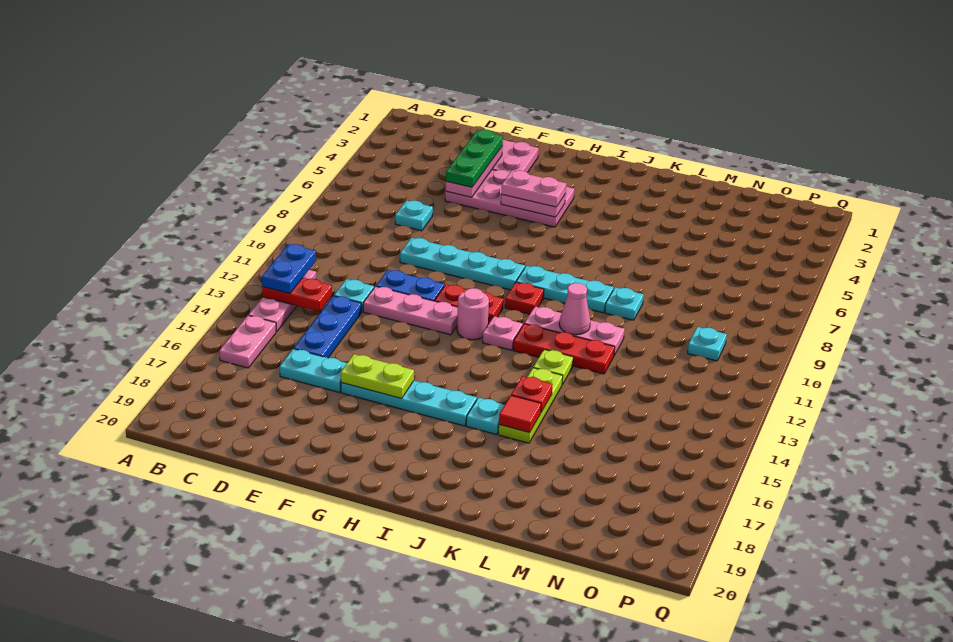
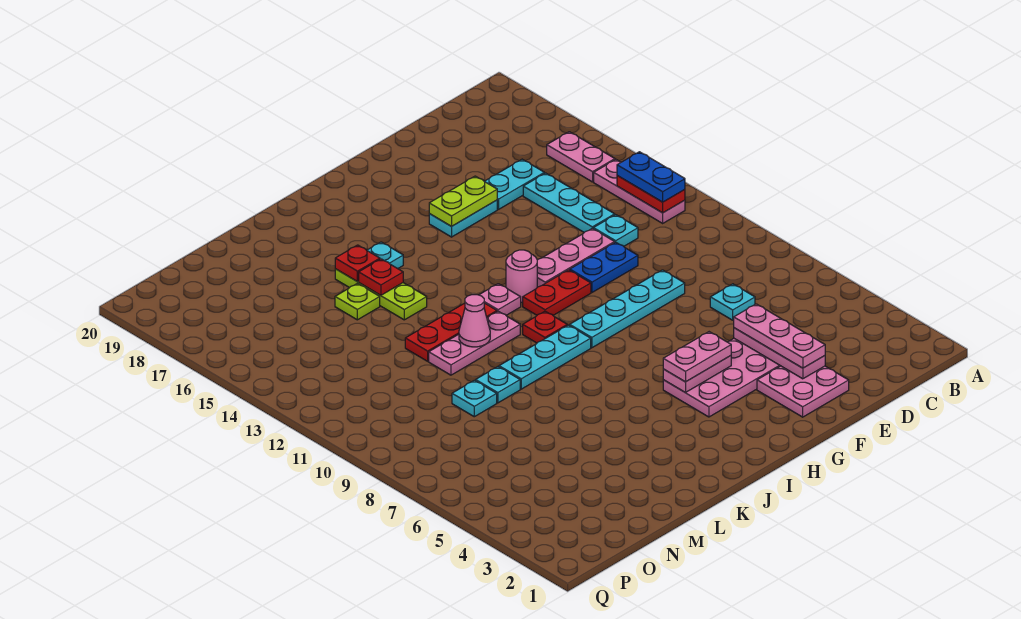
red 1x2 plate [262,278,332,311] -> red 1x2 plate turned to [617,176,685,213]
blue 1x3 plate [294,296,361,358] -> cyan 1x3 plate [523,173,615,232]
green 1x3 plate [446,130,503,187] -> pink 1x3 plate [734,304,825,368]
cyan 1x4 plate [341,381,477,426] -> cyan 1x2 plate [429,200,497,237]
lime 1x1 plate [533,350,573,384] -> lime 1x1 plate moved to [335,283,380,320]
red 1x1 tile [499,395,541,433] -> red 1x1 plate [335,245,380,281]
cyan 1x1 plate [688,327,727,361] -> cyan 1x1 plate moved to [452,380,497,417]

